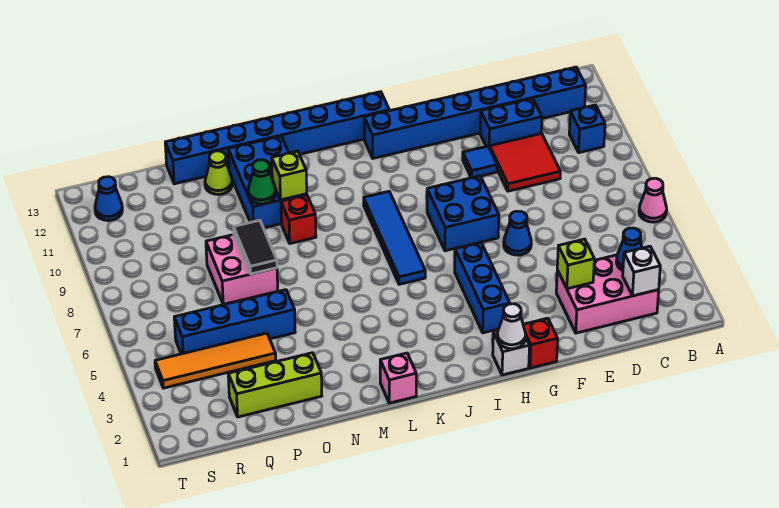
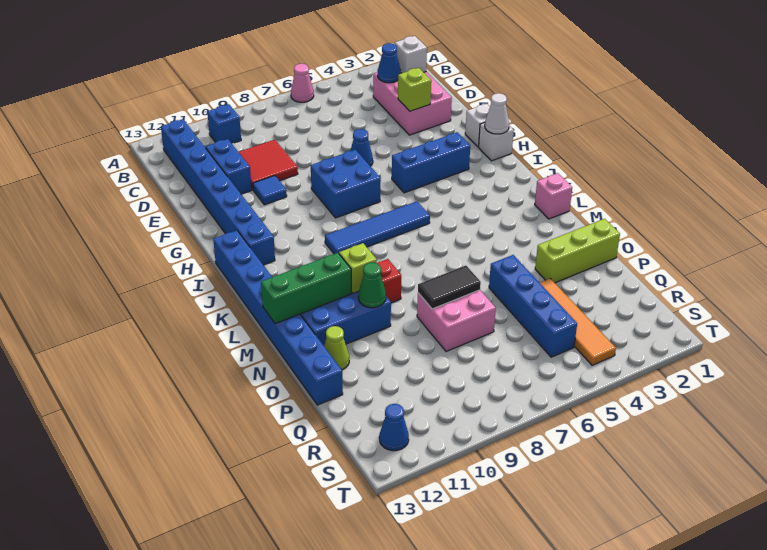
red 1x1 brick [523,318,558,368] -> white 1x1 brick [465,104,490,147]
none -> green 1x3 brick [261,253,351,324]
lime 1x3 brick [228,353,322,417] -> lime 1x3 brick turned to [535,219,620,283]

